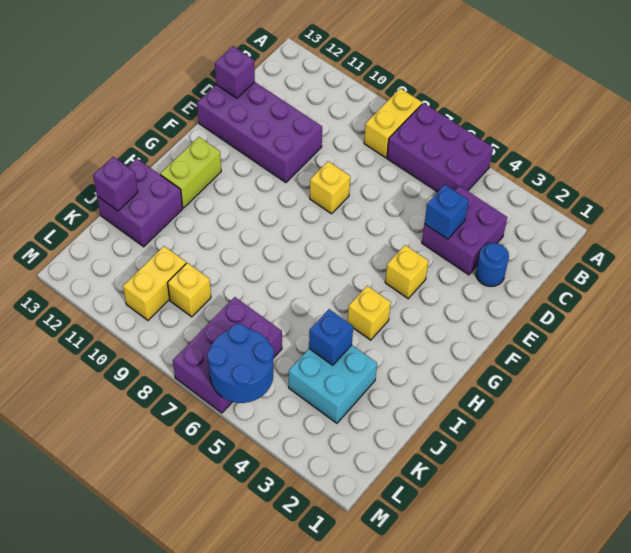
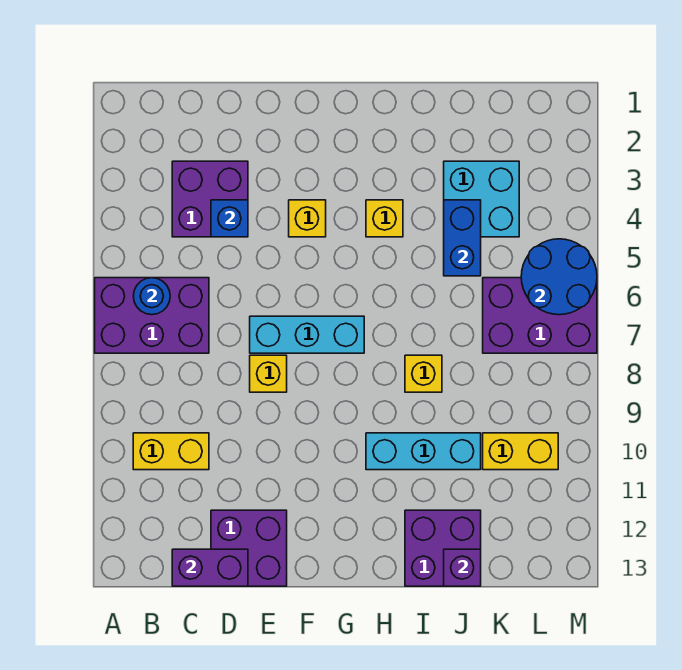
purple 2x3 brick [387,103,493,192] -> purple 2x3 brick turned to [95,278,209,353]
yellow 1x2 brick [364,88,422,158] -> yellow 1x2 brick moved to [133,433,209,470]
blue 1x1 round brick [476,243,509,287] -> blue 1x1 round brick moved to [133,278,170,315]
purple 2x4 brick [197,82,322,183] -> purple 2x2 brick [211,510,287,586]
purple 1x1 brick [215,46,255,98] -> purple 1x2 brick [172,549,248,586]
none -> cyan 1x3 brick [250,316,364,353]
lime 1x2 brick [160,137,221,208] -> none
none -> cyan 1x3 brick [366,433,481,470]
blue 1x1 brick [309,309,353,365] -> blue 1x2 brick [444,200,481,276]
yellow 1x1 brick [168,263,211,317] -> yellow 1x1 brick moved to [405,355,442,392]

